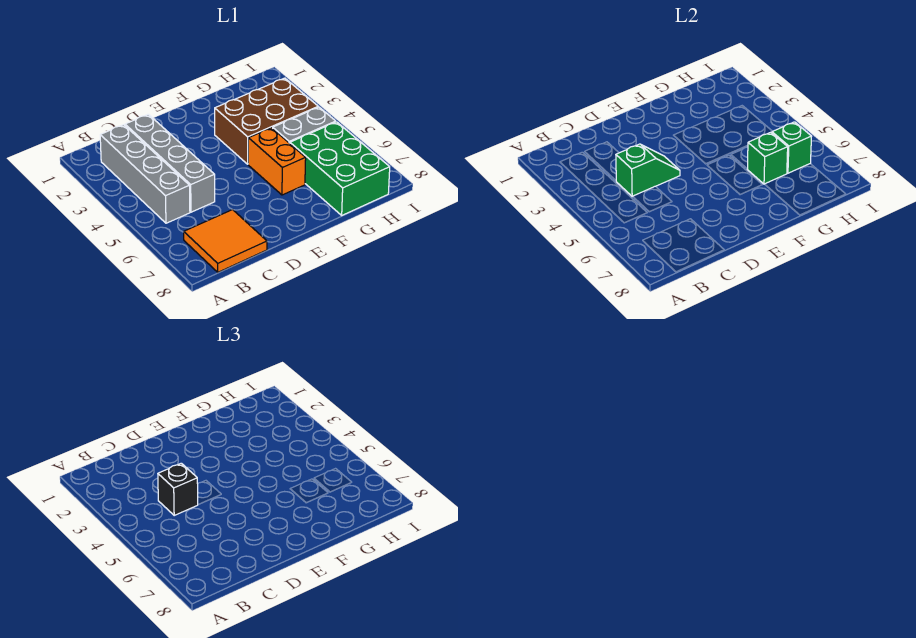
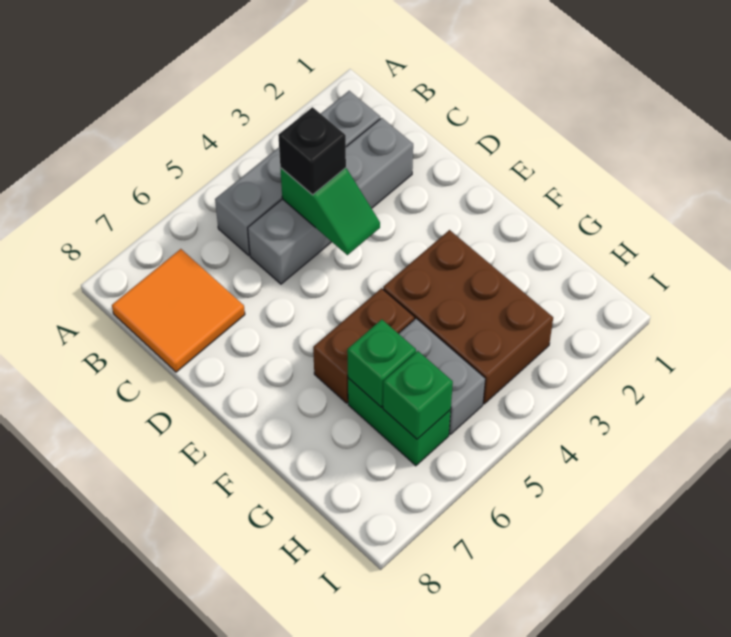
orange 1x2 brick [248,128,306,195] -> brown 1x2 brick [313,288,415,403]
green 2x3 brick [290,122,390,215] -> green 1x2 brick [348,378,451,466]

